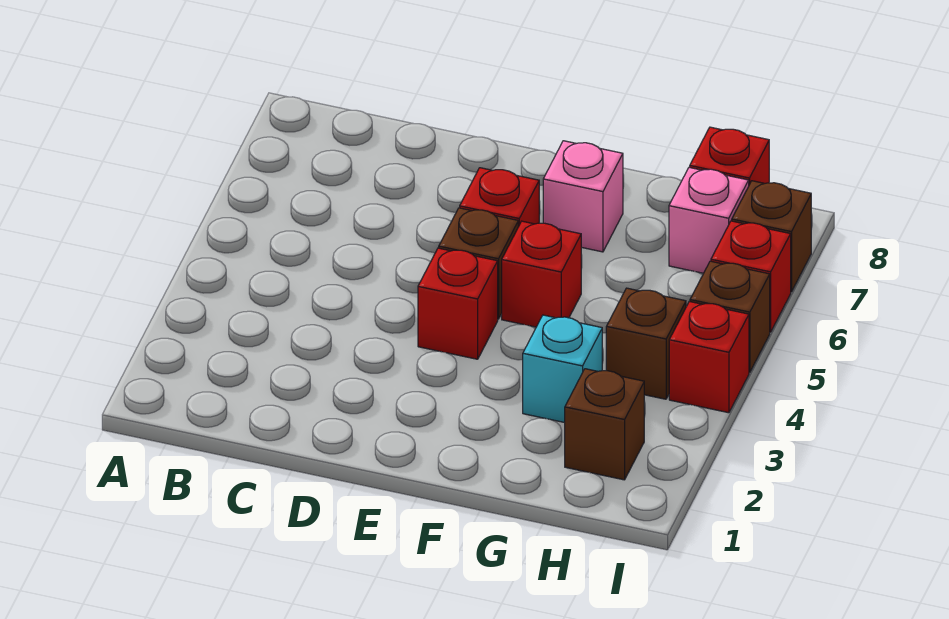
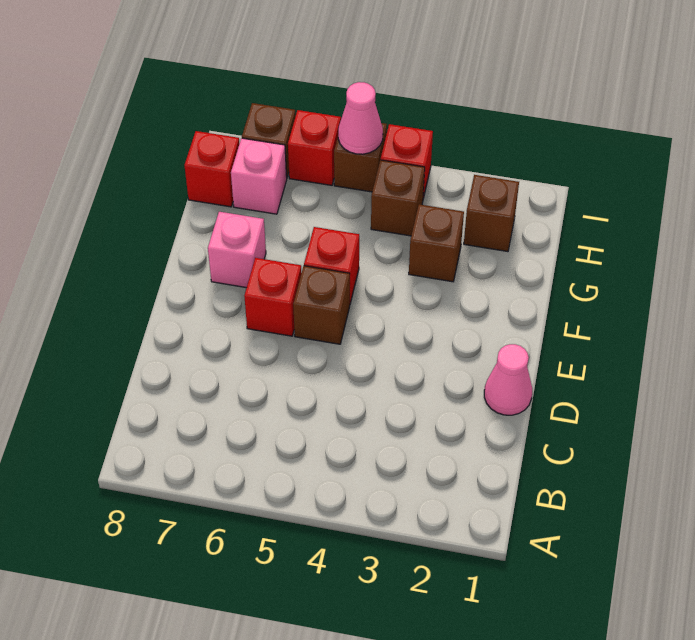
none -> pink 1x1 cone [484,344,532,415]
red 1x1 brick [418,248,498,359] -> none
cyan 1x1 brick [523,315,602,423] -> brown 1x1 brick [409,204,464,282]
none -> pink 1x1 cone [338,82,383,154]

